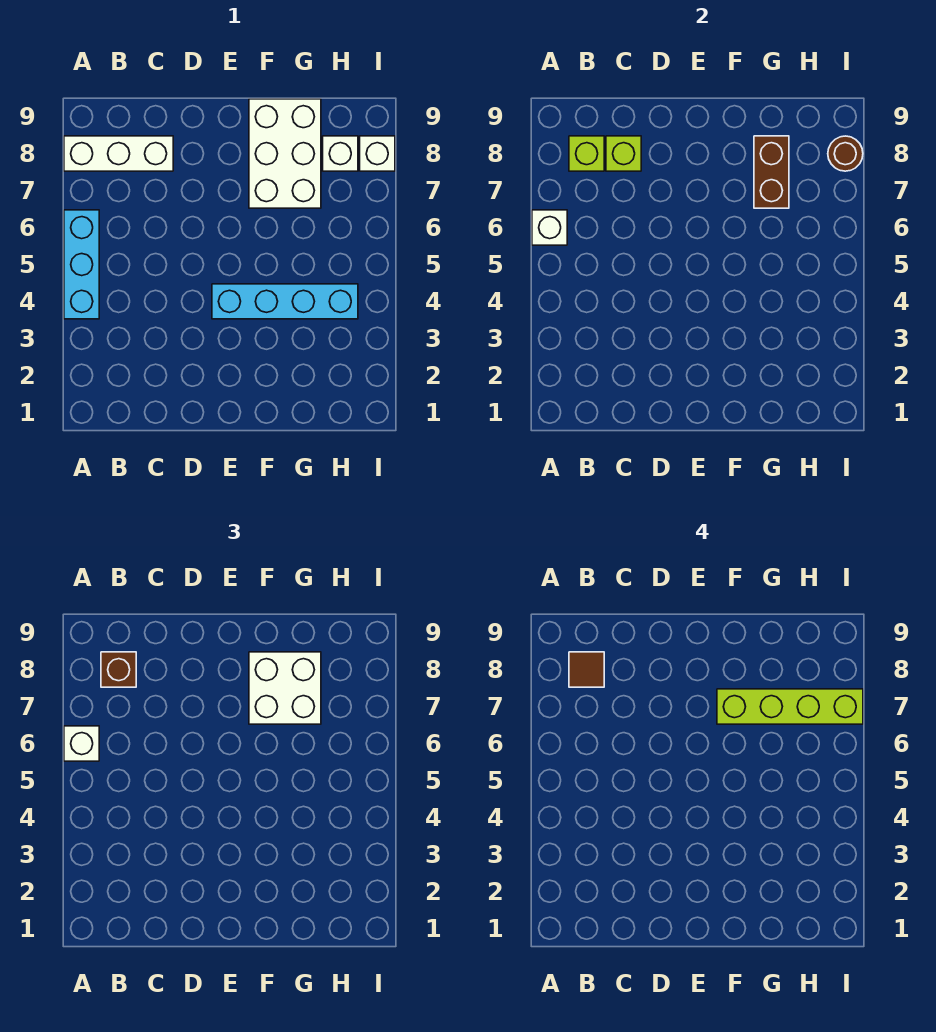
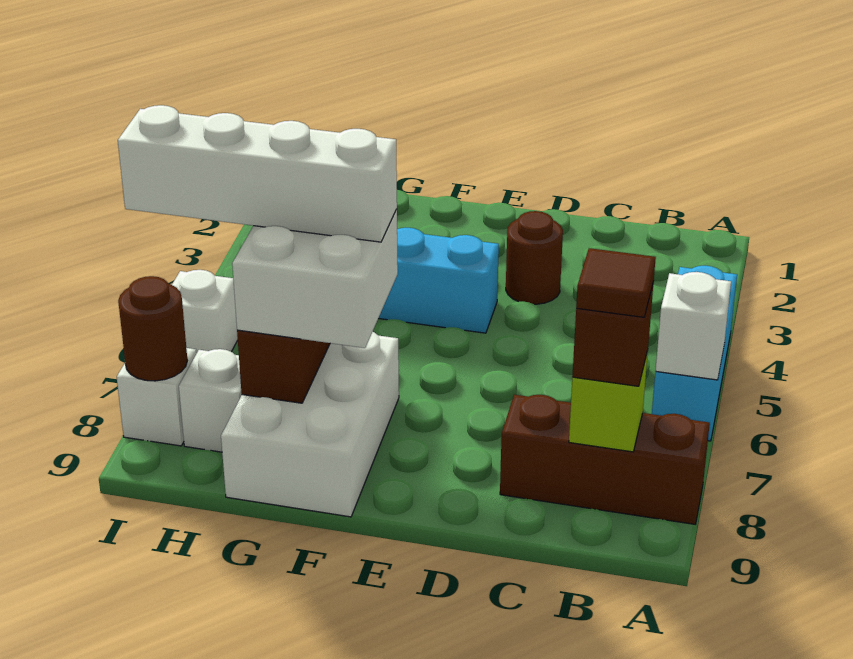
white 1x1 brick [64,726,99,761] -> white 1x1 brick moved to [172,270,238,353]
white 1x3 brick [64,136,173,171] -> brown 1x3 brick [500,395,710,524]
lime 1x1 brick [606,136,641,171] -> none
none -> brown 1x1 round brick [506,211,563,304]
lime 1x4 brick [717,689,863,724] -> white 1x4 brick [118,105,397,242]

